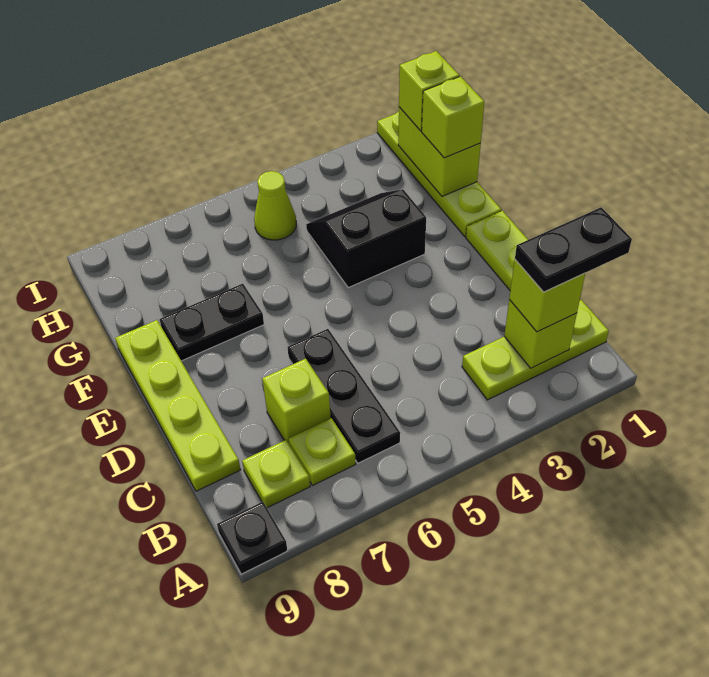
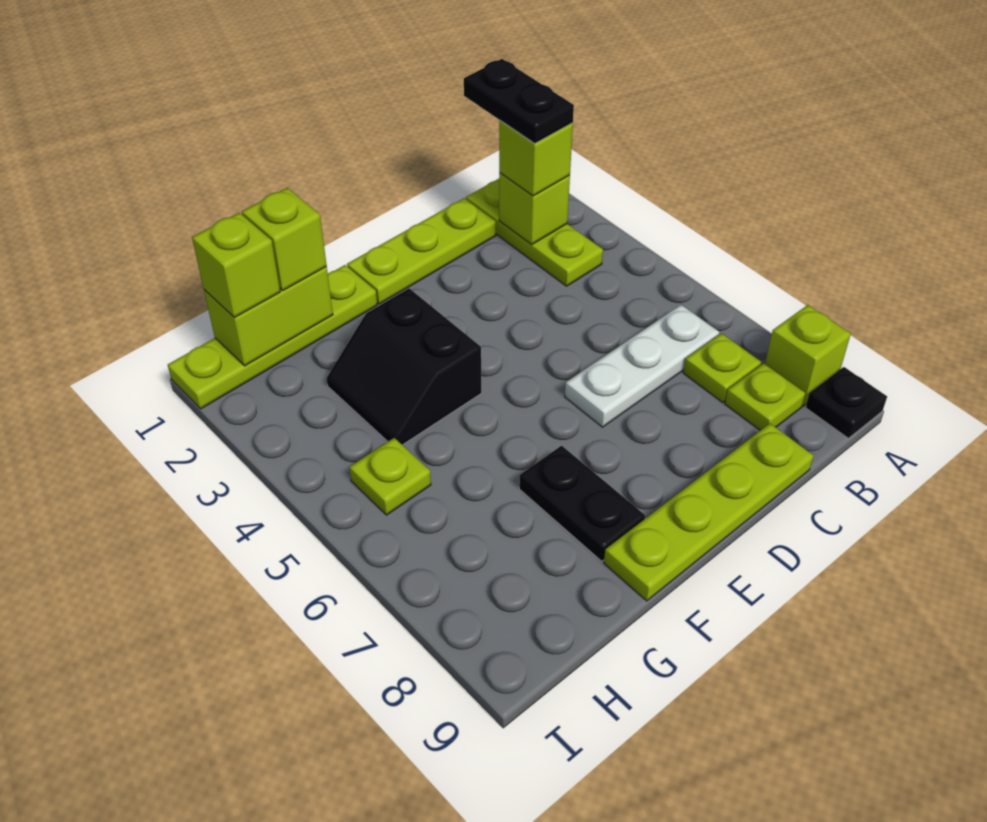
black 1x3 plate [287,329,400,463] -> white 1x3 plate [565,305,719,427]
lime 1x1 brick [262,358,331,443] -> lime 1x1 brick moved to [765,305,851,406]
lime 1x1 cone [254,171,296,240] -> lime 1x1 plate [349,438,431,515]

